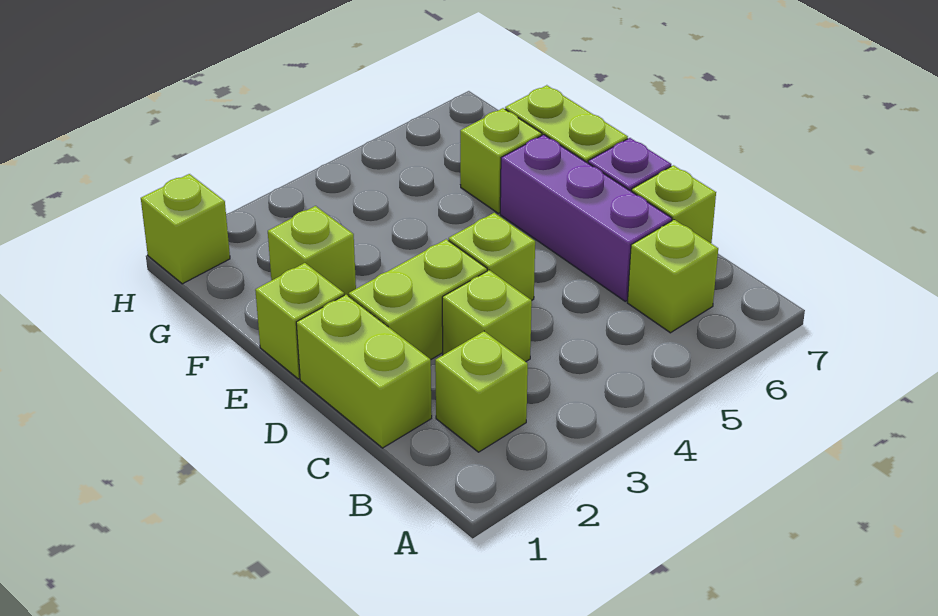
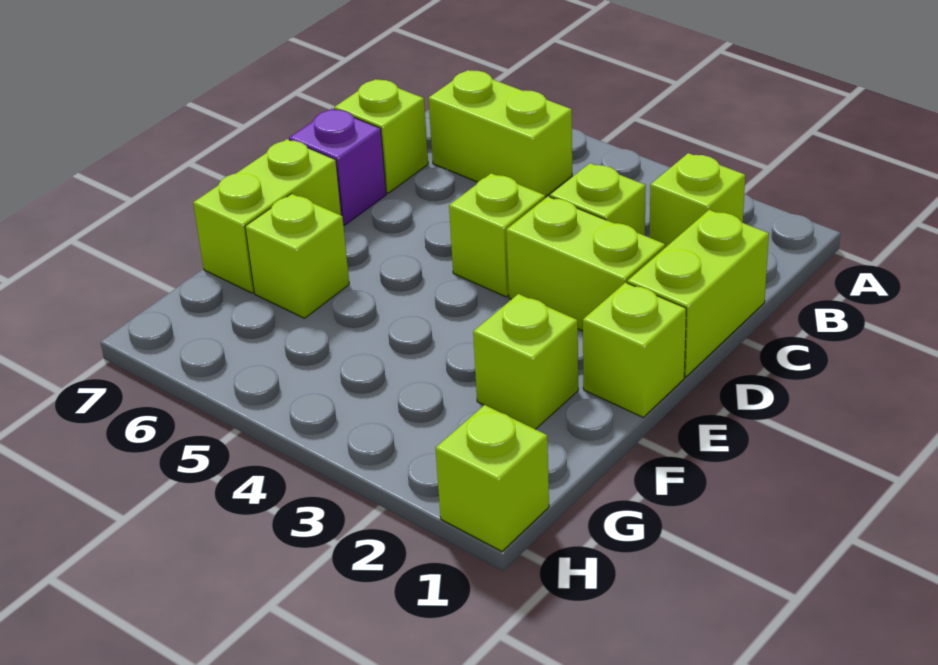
lime 1x1 brick [627,220,718,333] -> lime 1x2 brick [428,70,572,197]
purple 1x3 brick [500,135,672,301] -> none

